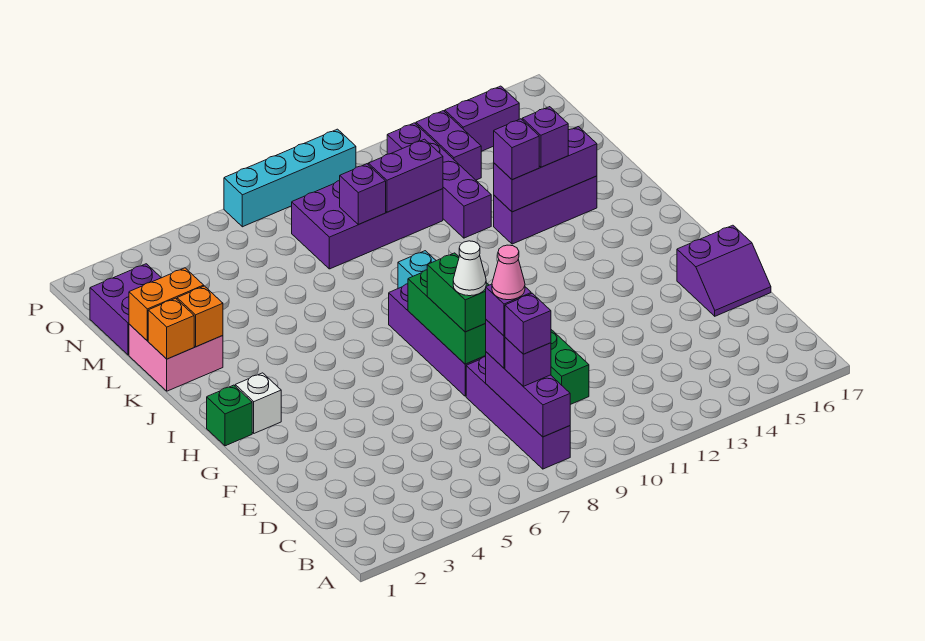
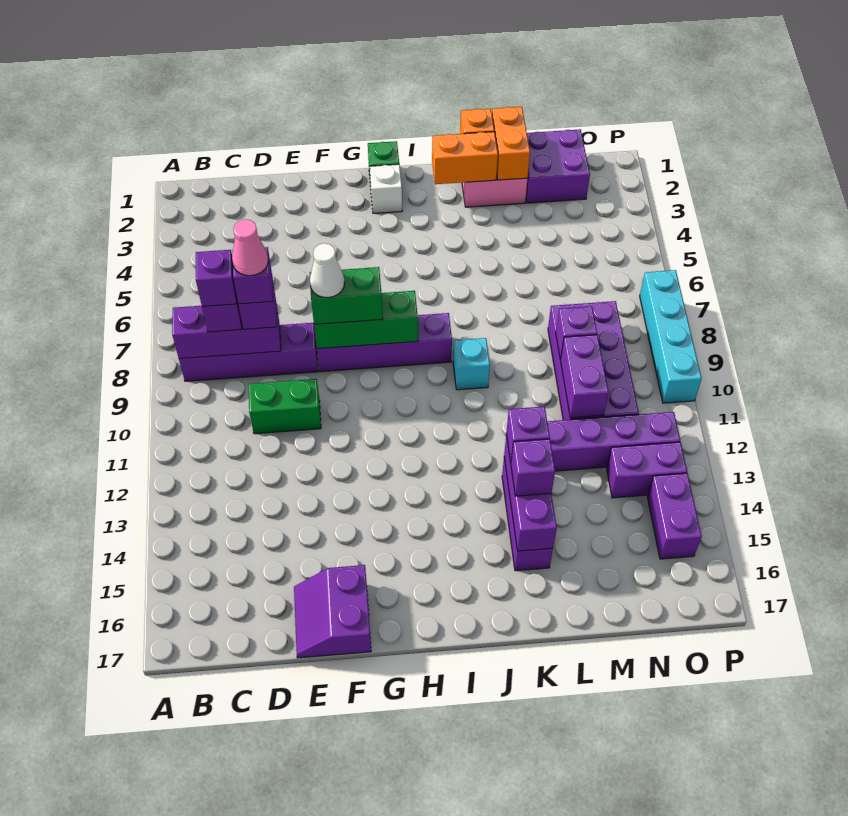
orange 1x1 brick [177,286,223,347] -> orange 1x2 brick [432,132,498,184]

